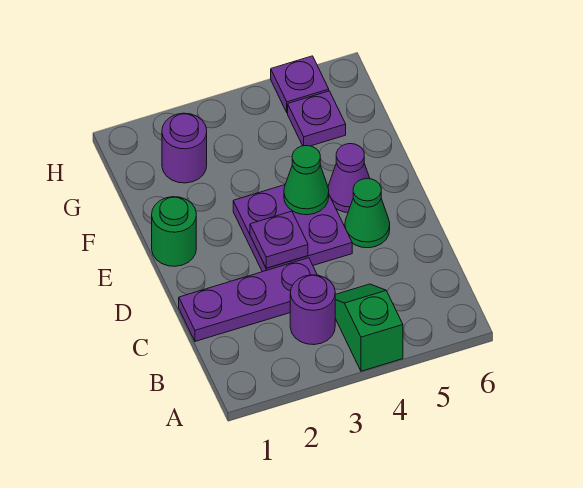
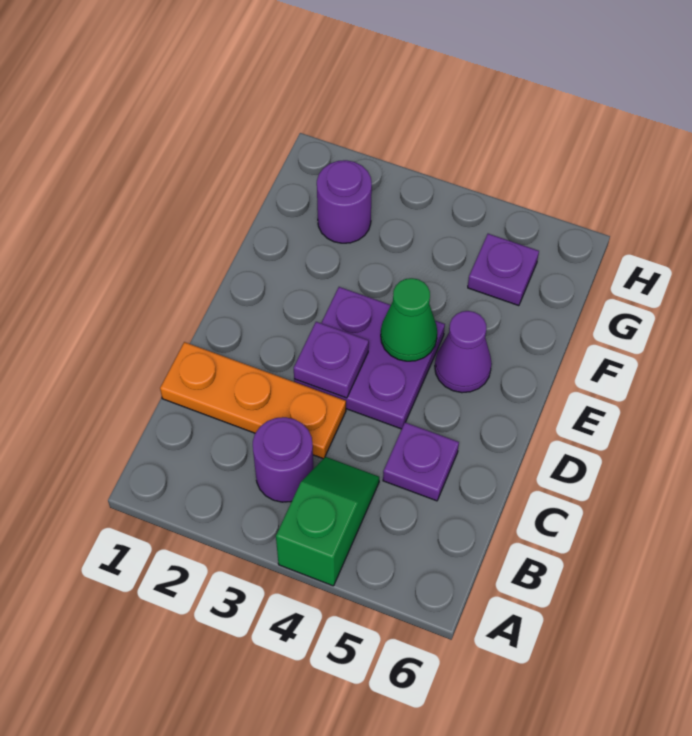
purple 1x3 plate [179,258,317,341] -> orange 1x3 plate [160,342,346,459]
green 1x1 cone [345,179,390,248] -> none
green 1x1 round brick [152,197,196,266] -> none
purple 1x1 plate [271,56,329,113] -> purple 1x1 plate moved to [383,422,459,501]

